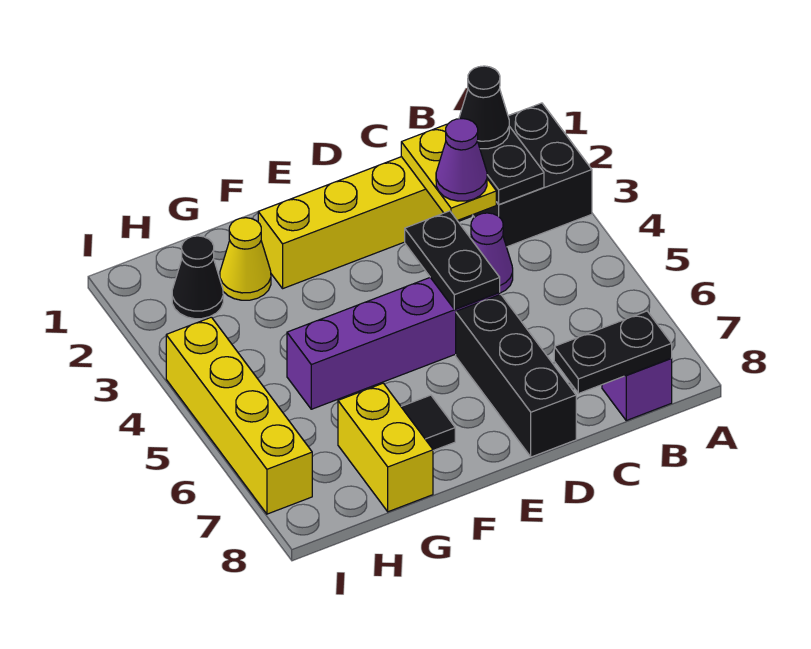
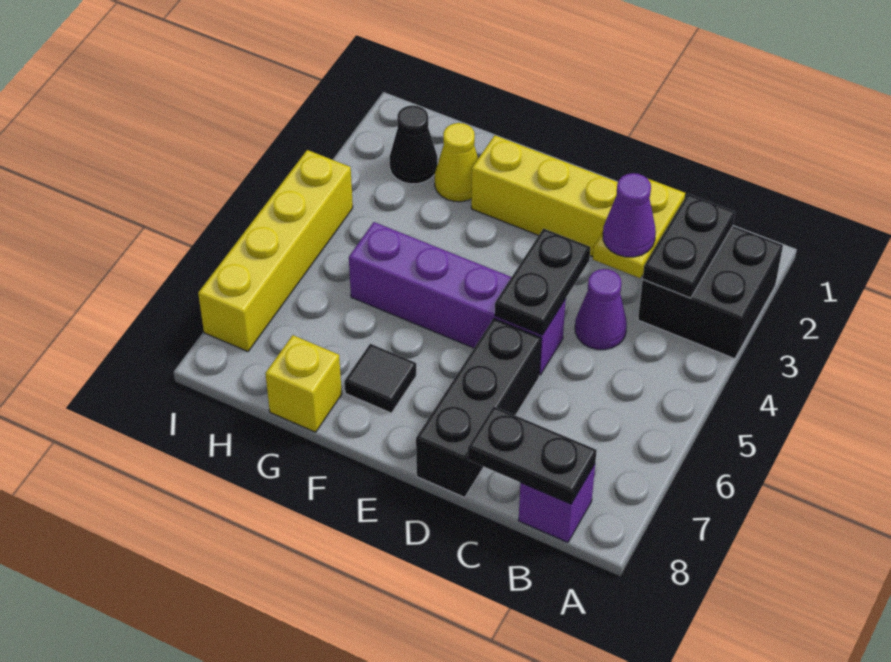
black 1x1 cone [459,66,509,149] -> none
yellow 1x2 brick [338,383,433,512] -> yellow 1x1 brick [265,335,342,432]

